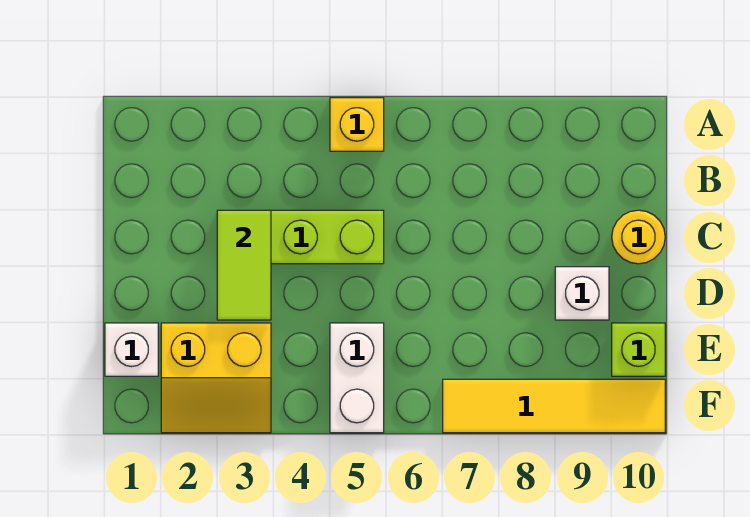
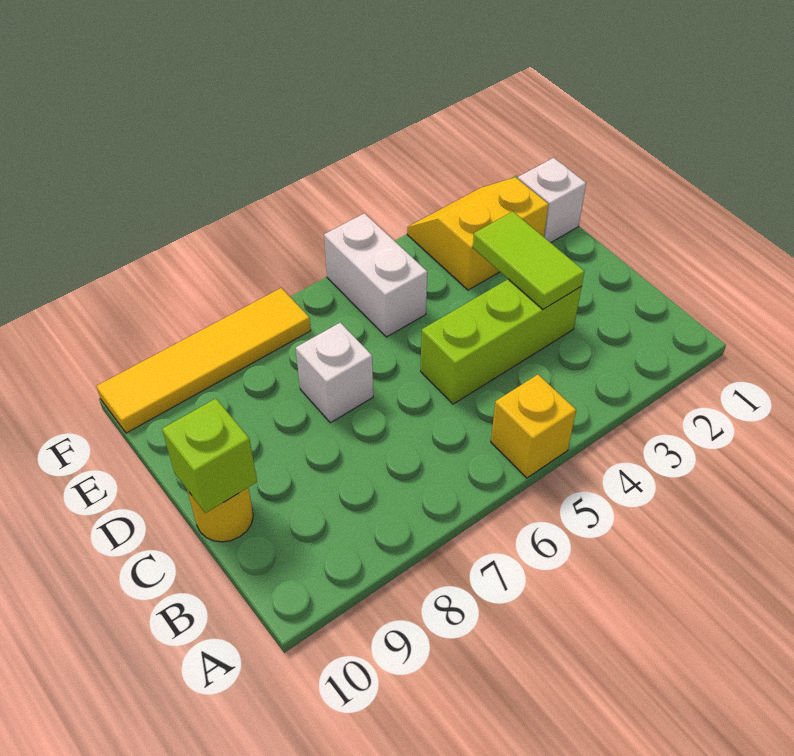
white 1x1 brick [555,267,609,320] -> white 1x1 brick moved to [296,323,373,423]
lime 1x1 brick [612,323,665,376] -> lime 1x1 brick moved to [162,399,257,513]

